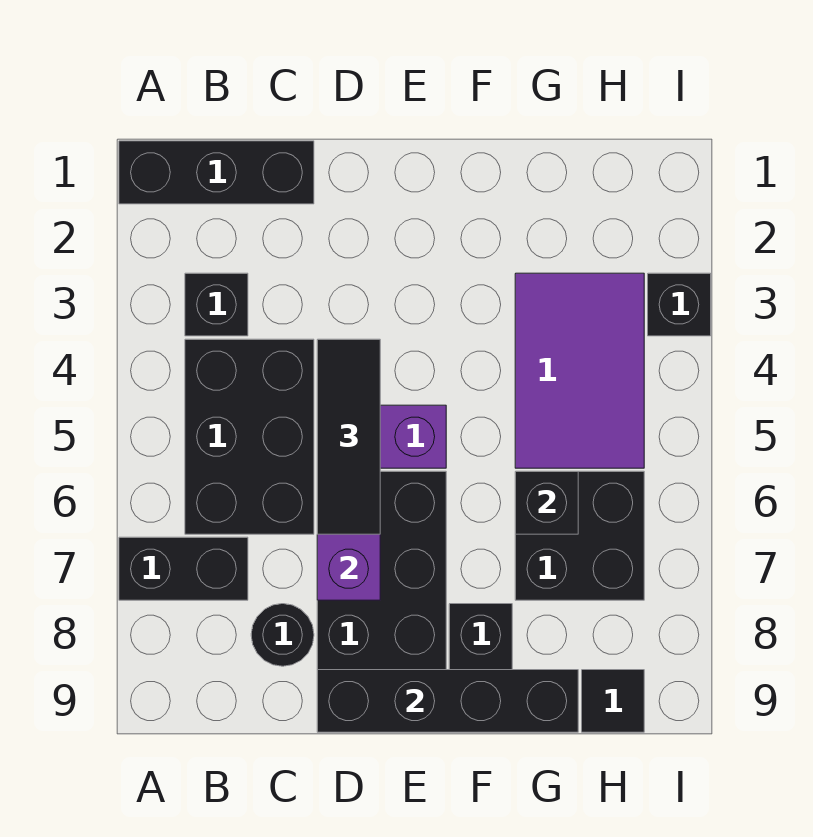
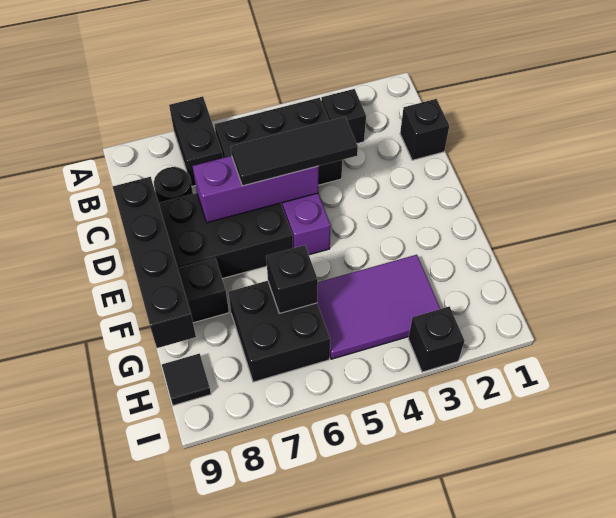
black 1x3 brick [119,141,314,204] -> black 1x1 brick [400,99,449,160]

